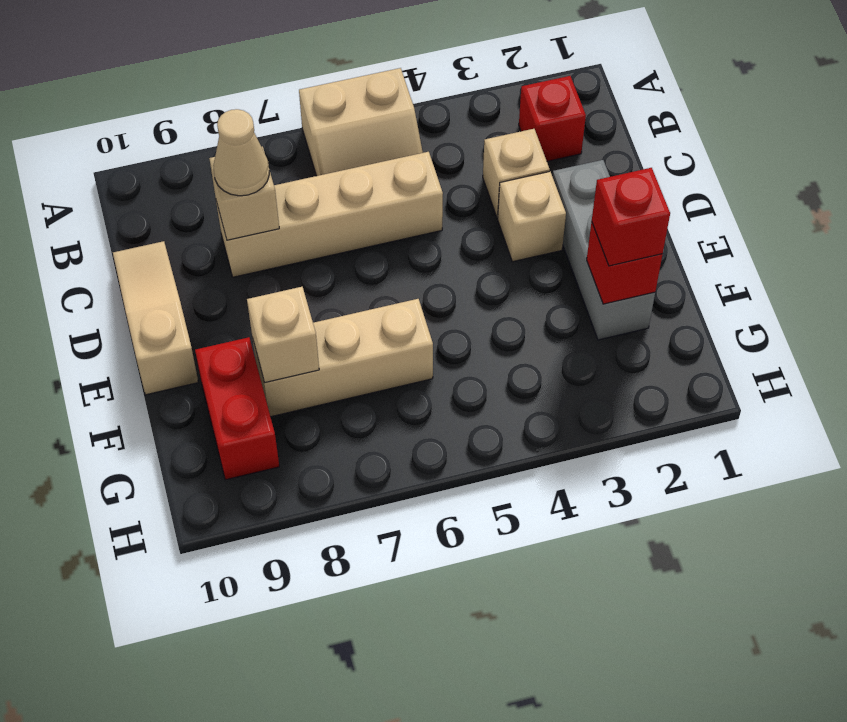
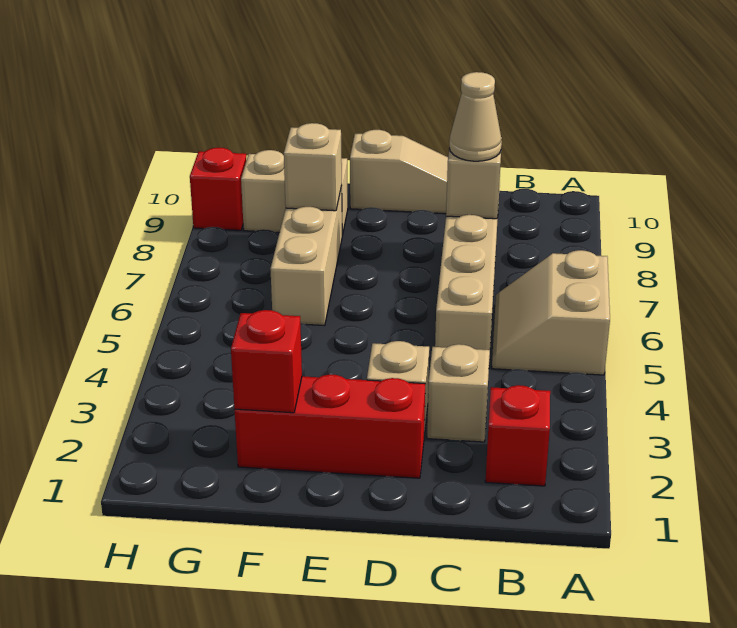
grey 1x3 brick [552,160,655,340] -> red 1x3 brick [235,374,425,478]
red 1x1 brick [592,168,670,266] -> red 1x1 brick moved to [190,148,247,230]
red 1x2 brick [195,337,279,480] -> tan 1x2 brick [241,150,348,235]

